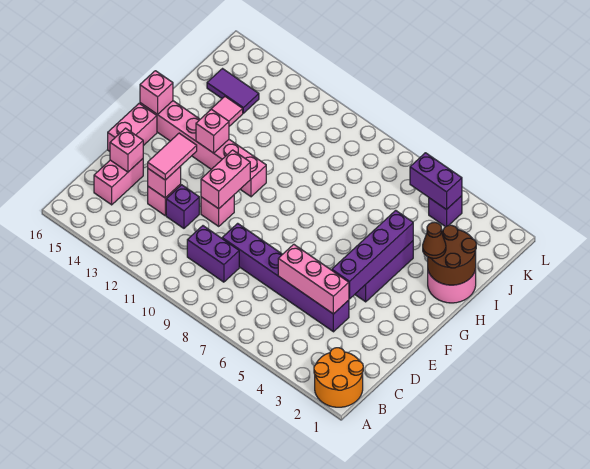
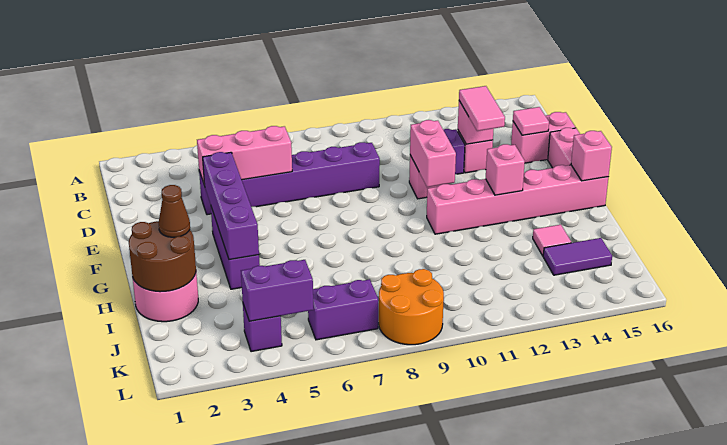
orange 2x2 round brick [314,348,363,407] -> orange 2x2 round brick moved to [379,269,444,345]
purple 1x2 brick [187,226,239,282] -> purple 1x2 brick moved to [308,279,378,340]
pink 1x2 brick [94,159,143,205] -> pink 1x2 brick turned to [511,112,576,163]
pink 1x1 brick [110,128,143,172] -> pink 1x1 tile [513,107,549,135]

